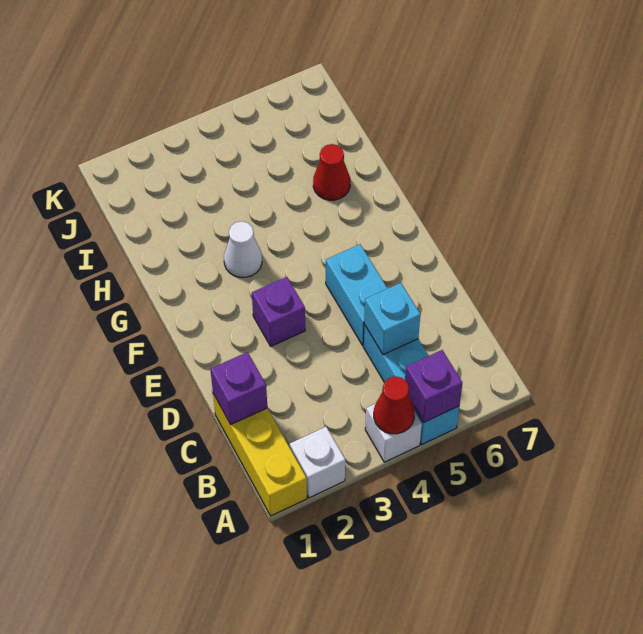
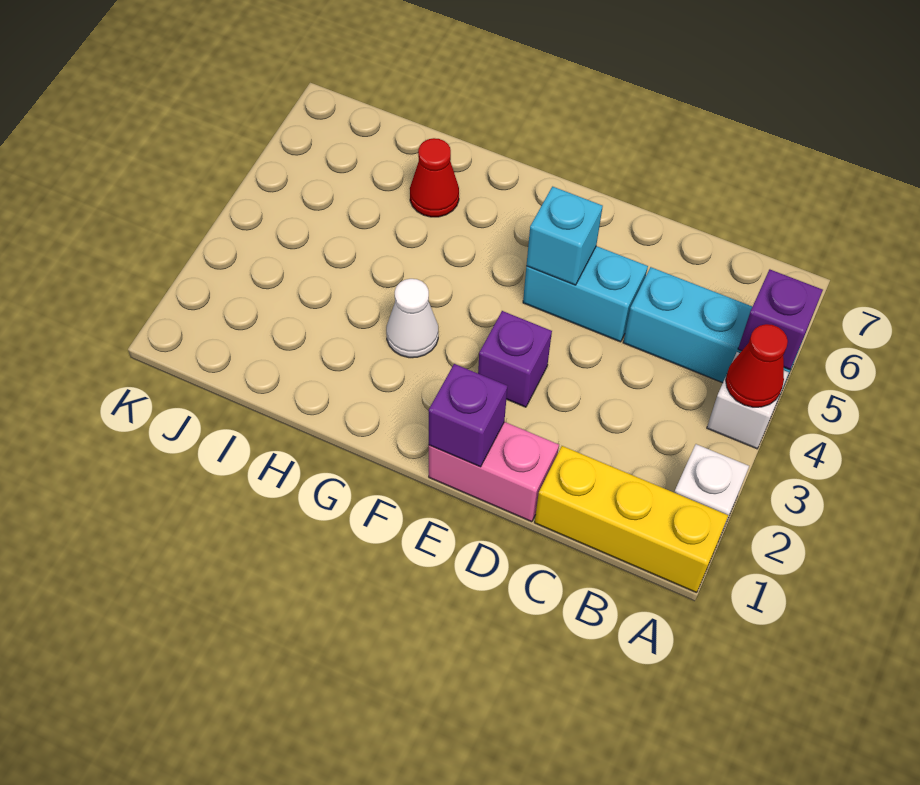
purple 1x1 brick [210,352,267,424] -> purple 1x1 brick moved to [429,364,507,467]
cyan 1x1 brick [364,283,420,355] -> cyan 1x1 brick moved to [526,187,603,285]
none -> pink 1x2 brick [429,422,559,522]

